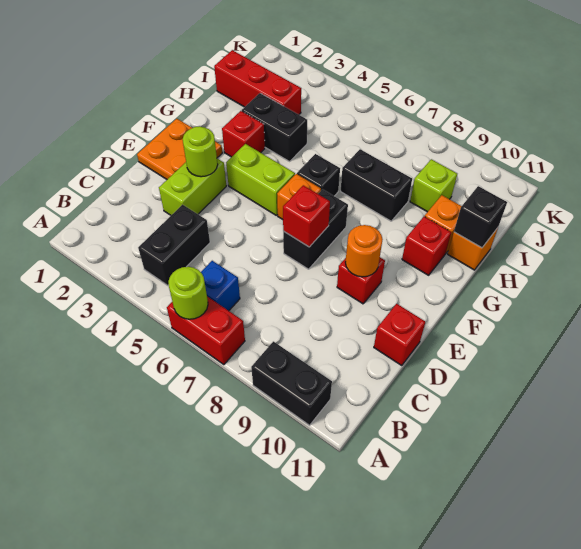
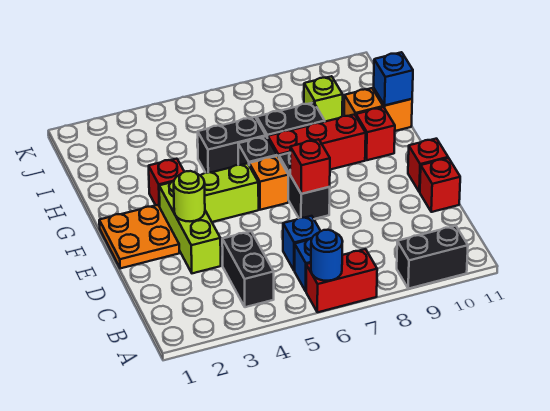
lime 1x1 round brick [168,267,208,319] -> blue 1x1 round brick [311,230,343,281]
none -> blue 1x1 brick [283,216,321,271]
lime 1x2 brick [159,159,226,215] -> lime 1x3 brick [159,181,221,273]
red 1x1 brick [337,258,385,304] -> red 1x1 brick moved to [408,139,448,192]
orange 1x1 round brick [345,225,383,277] -> none
black 1x2 brick [242,93,307,161] -> black 1x2 brick moved to [197,117,266,173]
black 1x1 brick [454,186,507,248] -> blue 1x1 brick [374,52,413,105]
red 1x3 brick [214,50,301,115] -> red 1x3 brick moved to [268,114,366,170]

